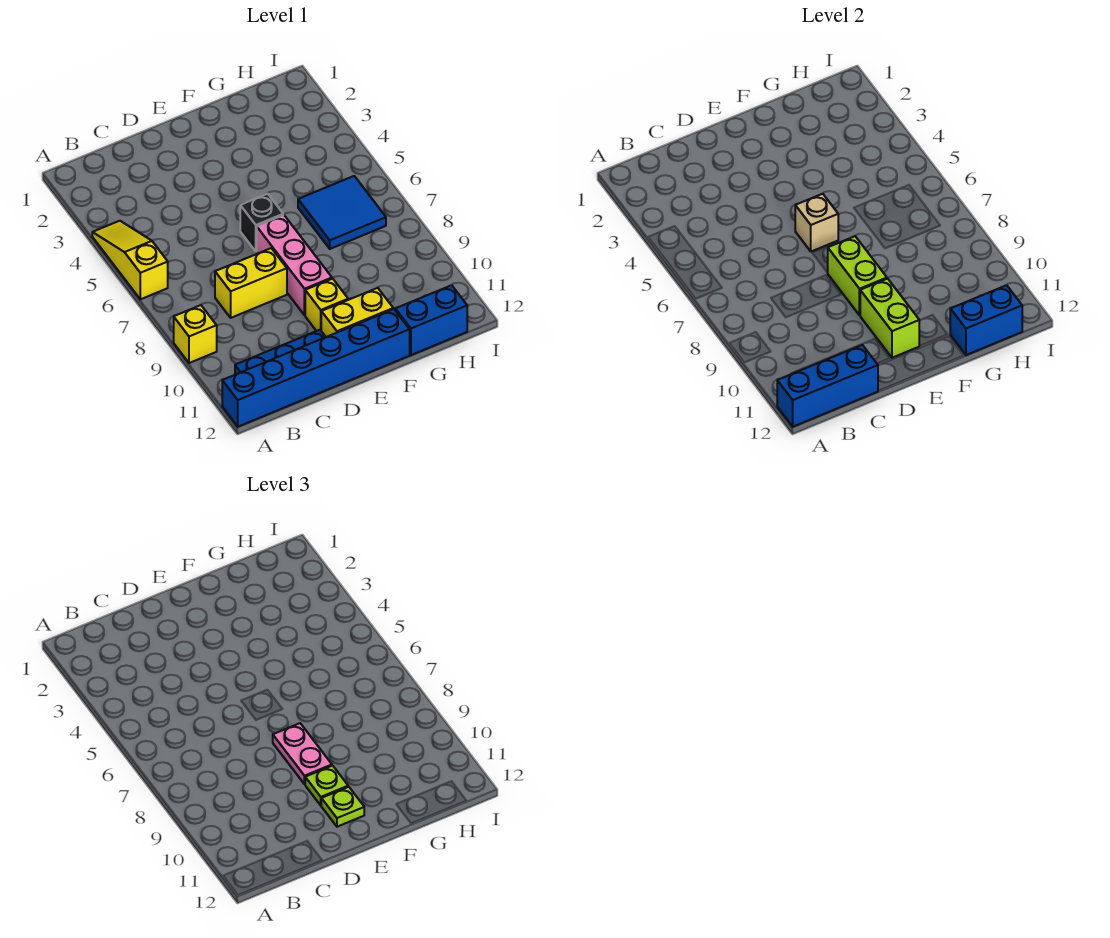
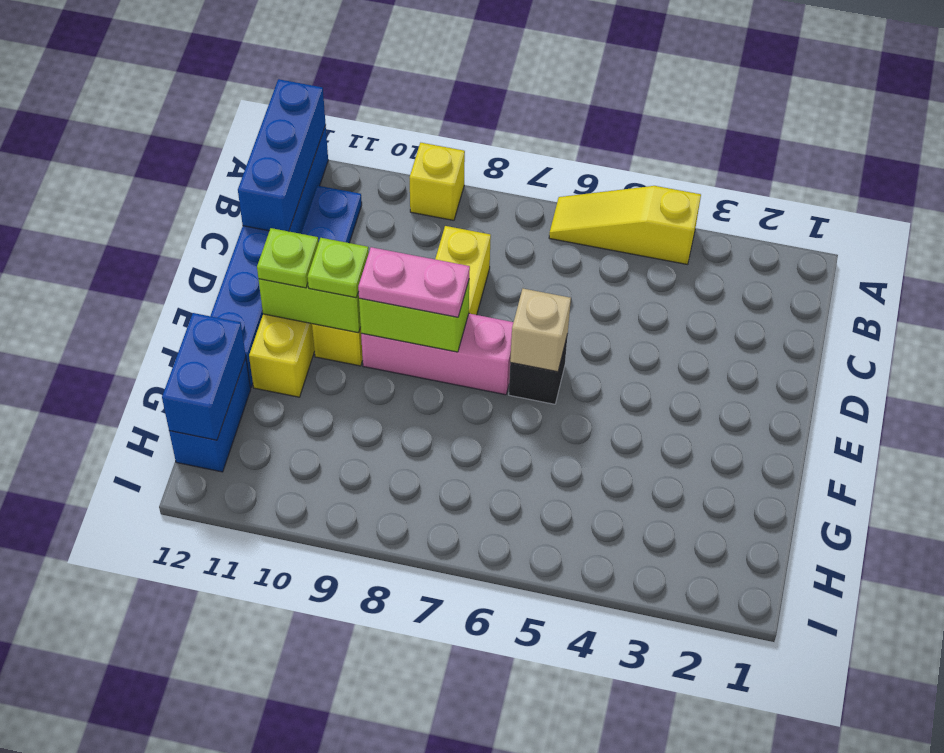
yellow 1x3 slope [92,221,168,299] -> yellow 1x3 slope turned to [549,186,701,265]
blue 2x2 tile [298,176,386,249] -> none

